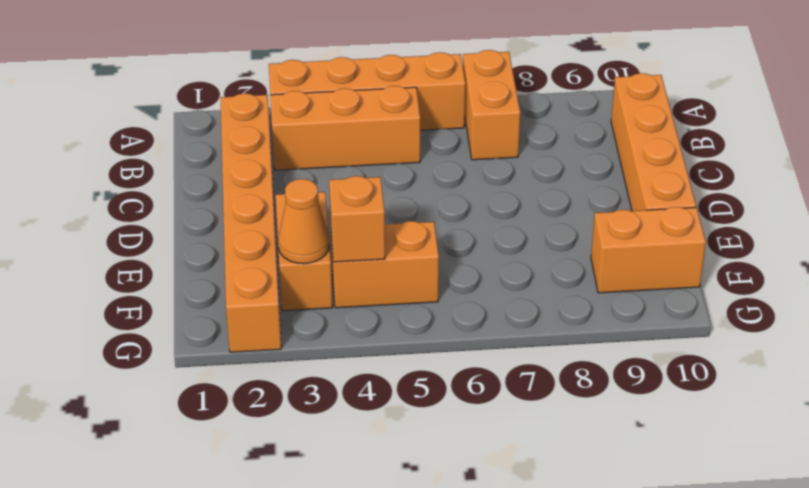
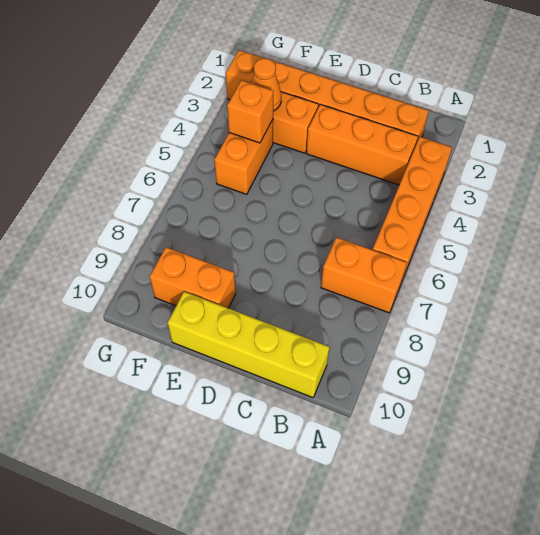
orange 1x3 brick [270,86,420,170] -> orange 1x3 brick turned to [307,105,418,185]
orange 1x4 brick [611,73,696,211] -> yellow 1x4 brick [168,292,329,398]
orange 1x2 brick [591,207,706,293] -> orange 1x2 brick turned to [150,247,236,308]

